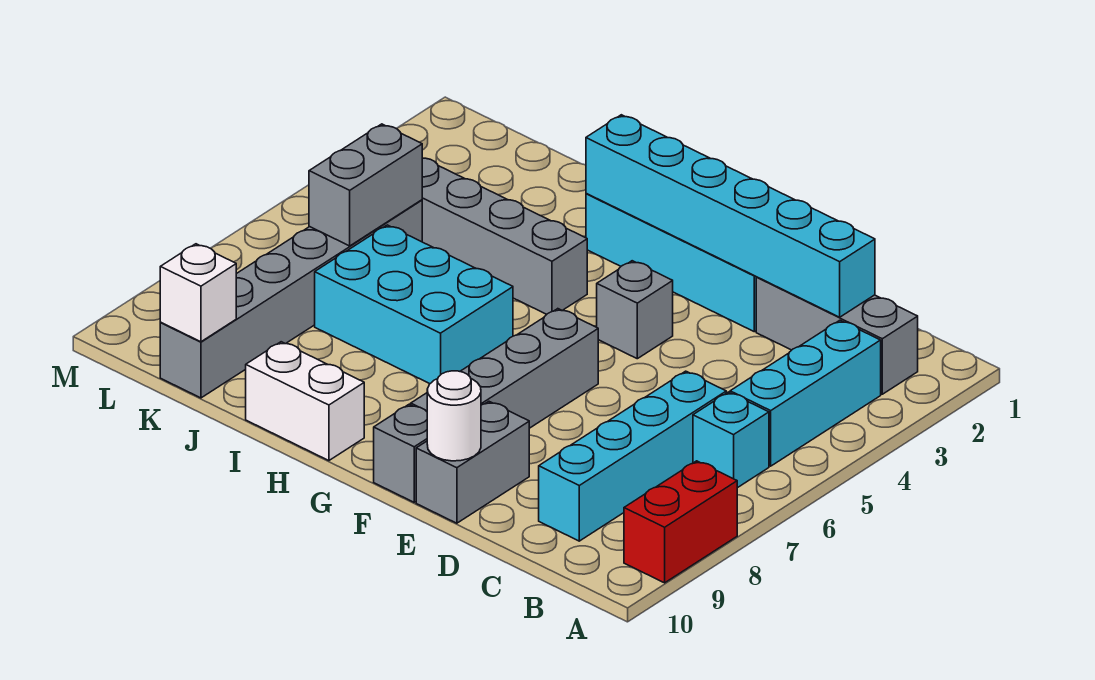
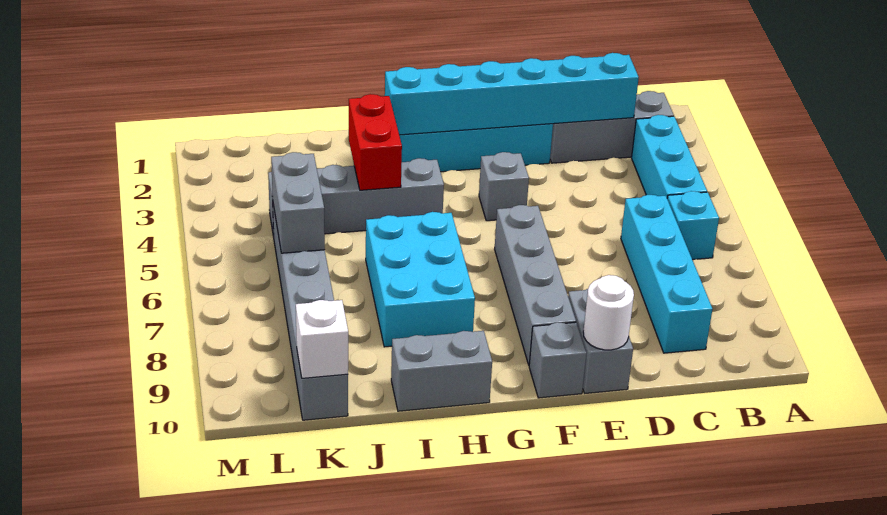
red 1x2 brick [624,461,737,583] -> red 1x2 brick moved to [349,94,402,190]
cyan 2x3 brick [315,225,513,384] -> cyan 2x3 brick turned to [366,212,475,347]
white 1x2 brick [246,342,364,461] -> grey 1x2 brick [391,331,492,411]

